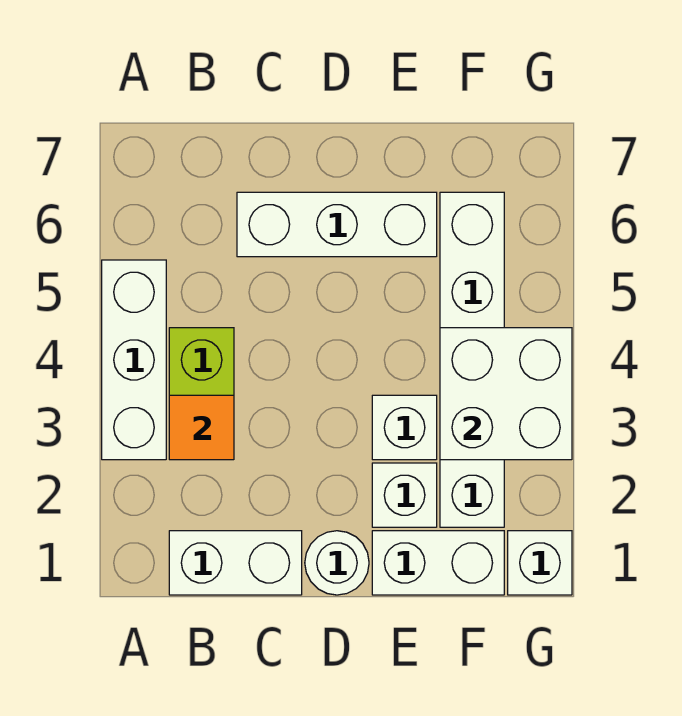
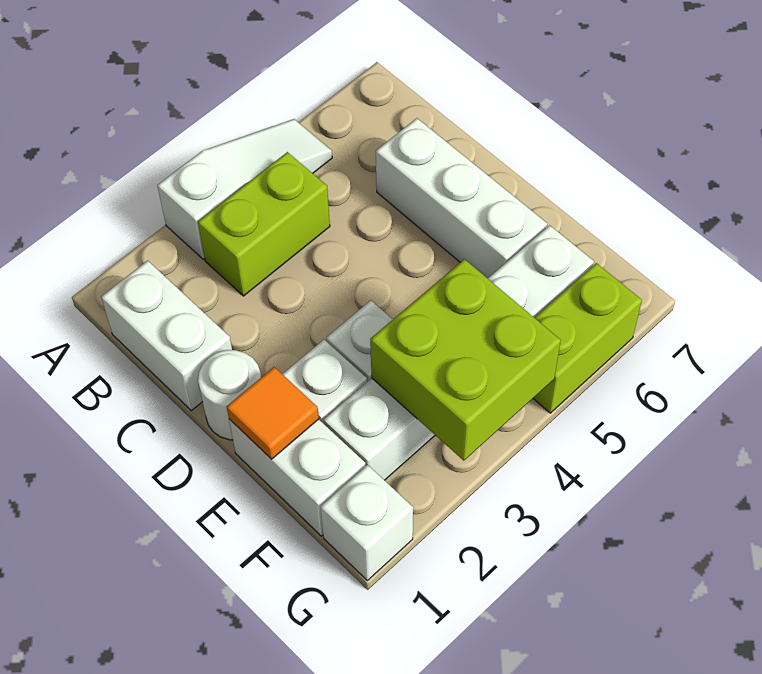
white 1x3 brick [102,260,166,460] -> white 1x3 slope [157,119,332,259]
orange 1x1 tile [169,395,234,460] -> orange 1x1 tile moved to [227,367,319,459]
white 2x2 brick [440,328,572,460] -> lime 2x2 brick [370,259,561,461]
none -> lime 1x2 brick [533,263,642,413]

